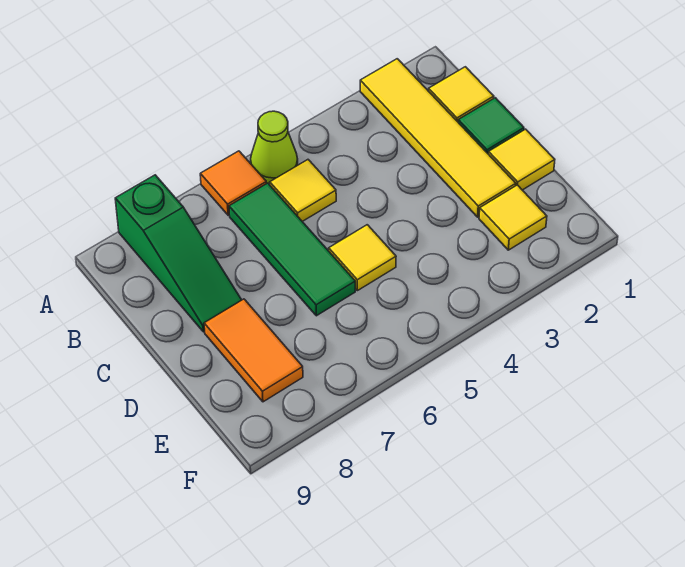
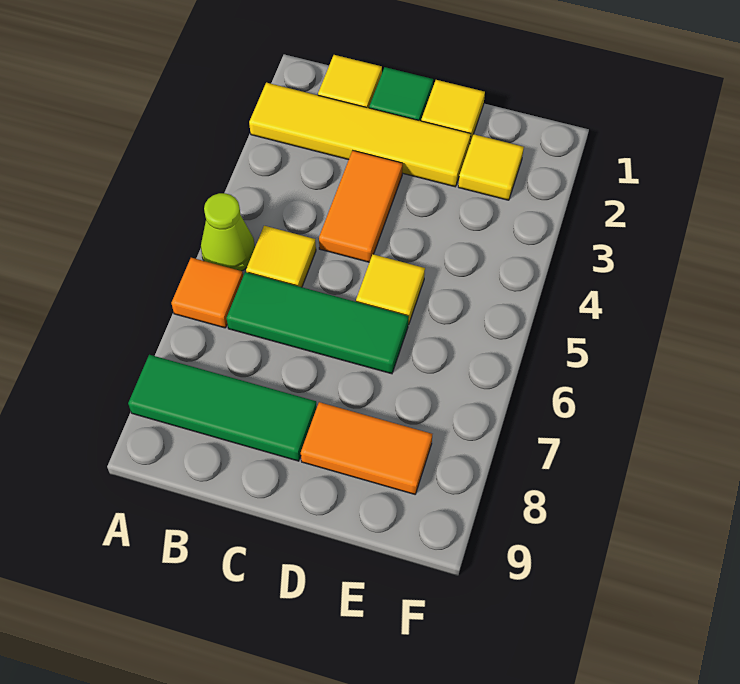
green 1x3 slope [115,175,241,332] -> green 1x3 tile [128,355,317,461]
none -> orange 1x2 tile [319,151,403,262]

